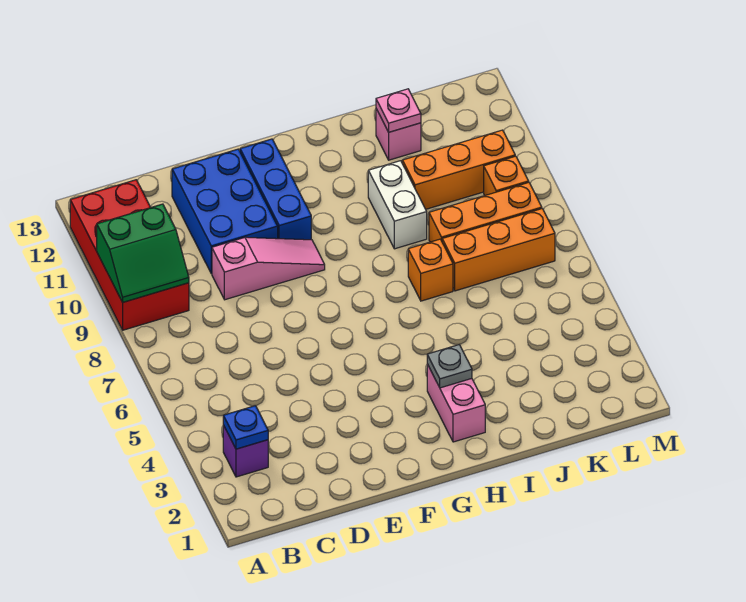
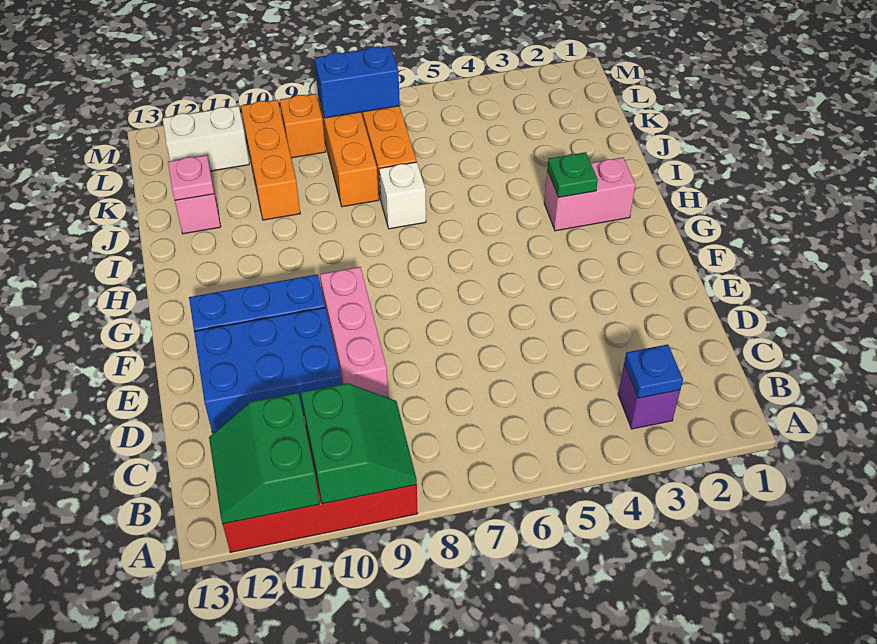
none -> green 2x2 slope [209,393,319,524]
pink 1x3 slope [212,237,325,300] -> pink 1x3 brick [320,267,388,398]
grey 1x1 plate [427,344,472,388] -> green 1x1 plate [547,152,598,197]
orange 1x1 brick [408,239,453,301] -> white 1x1 brick [379,162,426,229]
white 1x2 brick [368,161,427,249] -> white 1x2 brick moved to [162,106,249,171]
none -> blue 1x2 brick [315,46,400,118]

